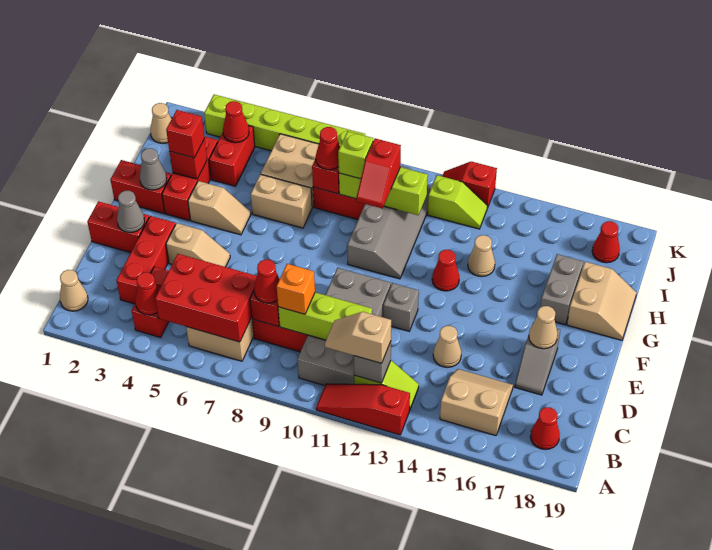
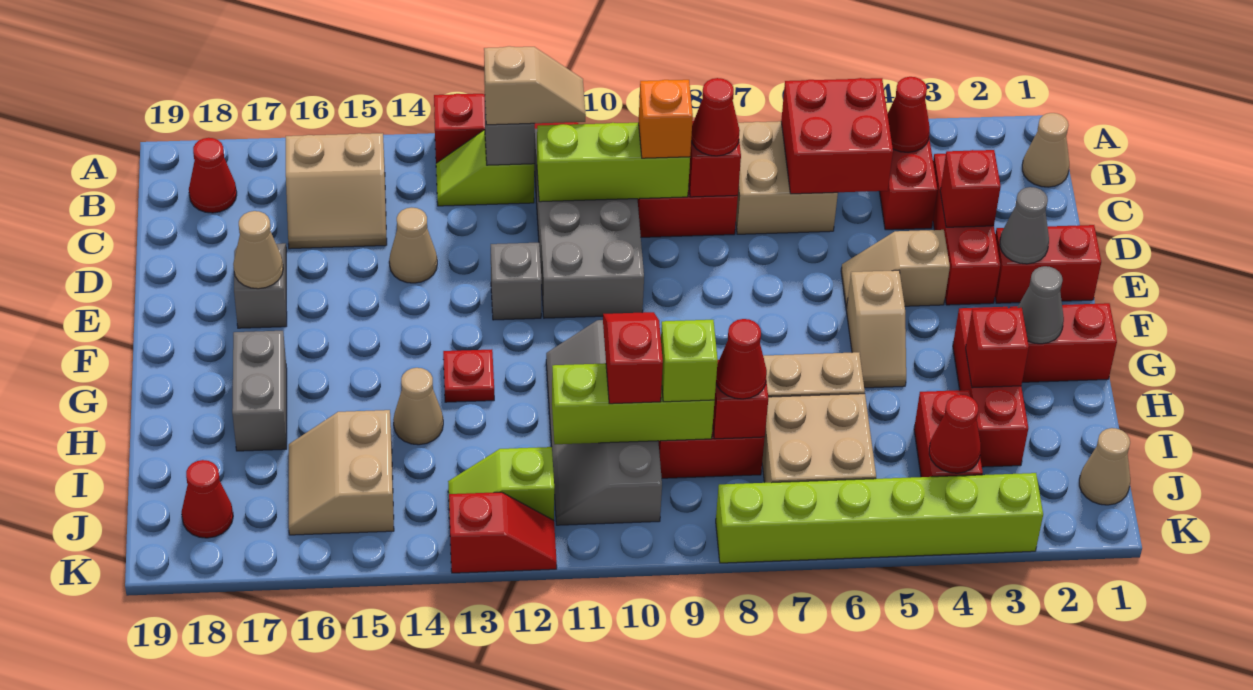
red 2x3 brick [155,254,257,342] -> red 2x2 brick [781,78,893,194]
tan 1x2 slope [188,181,251,235] -> tan 1x2 slope turned to [846,270,906,388]
red 1x1 cone [432,250,459,291] -> red 1x1 plate [443,349,494,402]
tan 2x2 slope [567,262,637,340] -> tan 2x2 slope moved to [289,410,394,535]
red 1x1 brick [166,110,205,158] -> red 1x1 brick moved to [940,150,1001,227]

